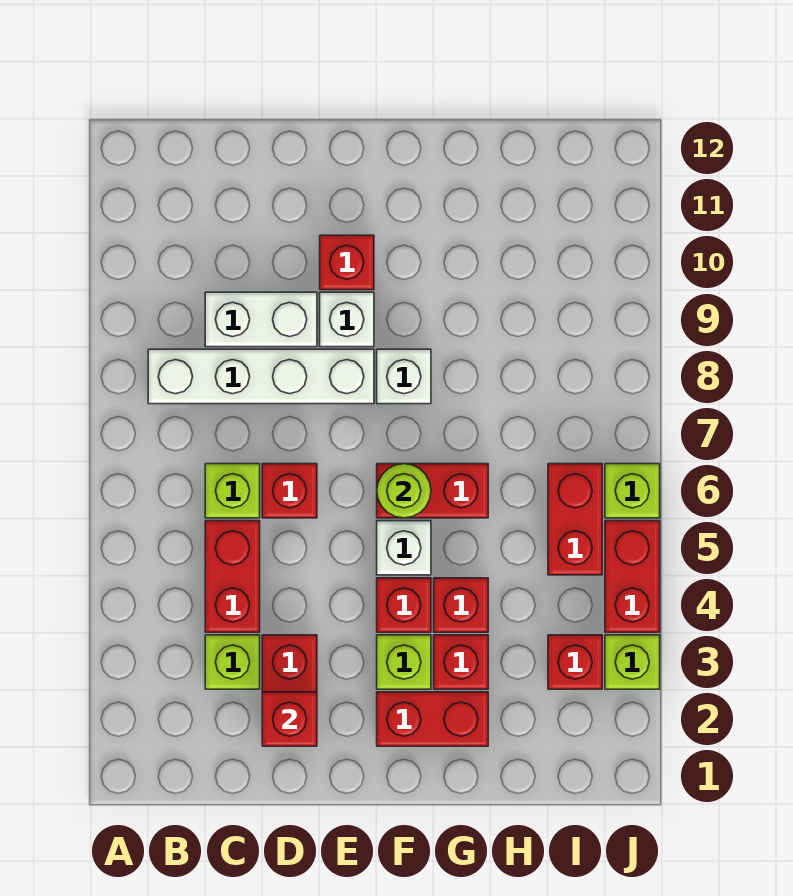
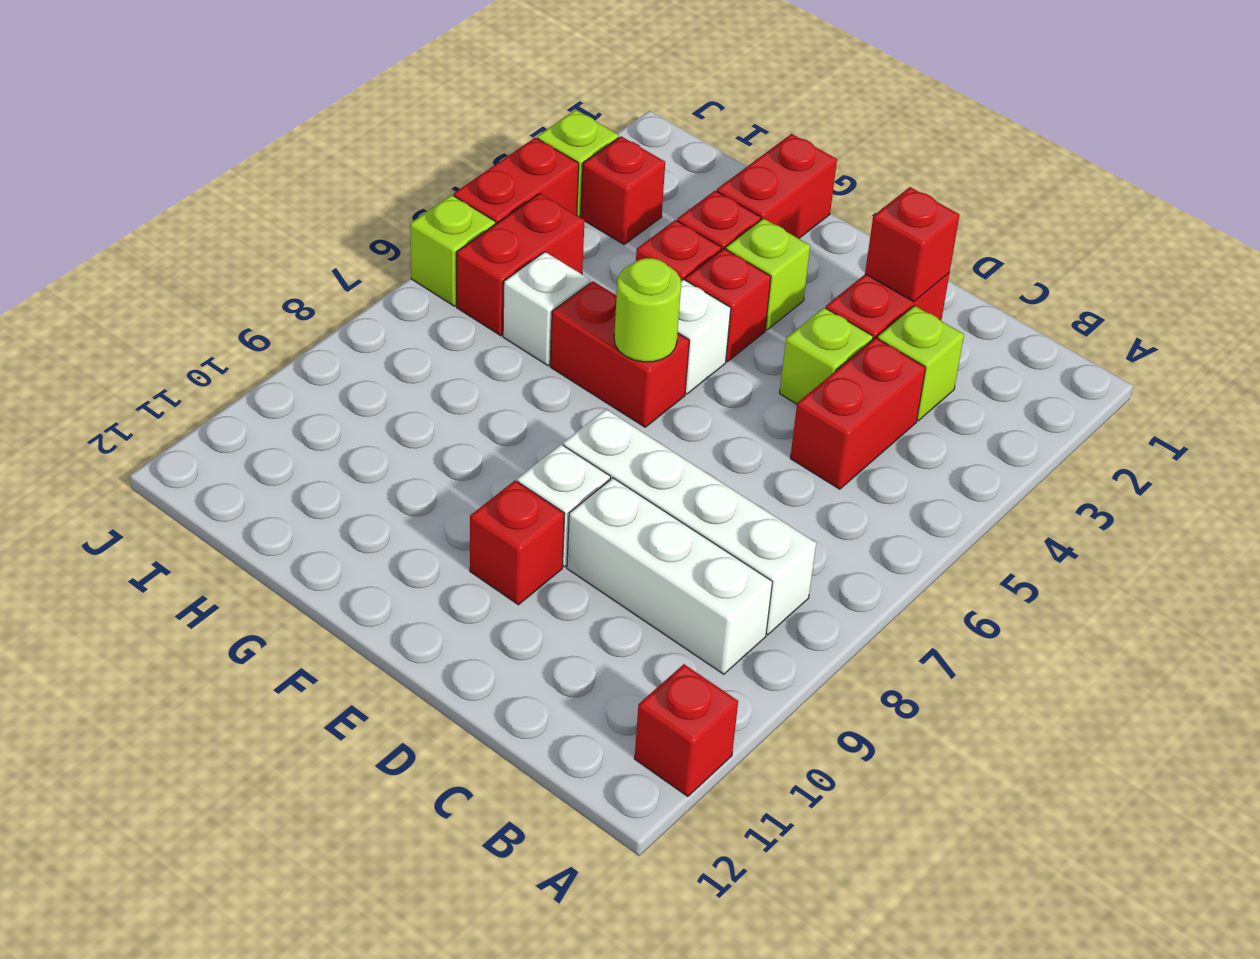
lime 1x1 brick [205,464,260,518] -> lime 1x1 brick moved to [780,308,873,404]
white 1x2 brick [205,292,317,347] -> white 1x3 brick [567,478,772,674]
red 1x1 brick [262,464,317,518] -> red 1x1 brick moved to [634,664,738,797]
red 1x2 brick [377,692,488,746] -> red 1x2 brick turned to [717,134,837,239]
white 1x1 brick [377,349,431,404] -> white 1x1 brick moved to [503,252,591,366]

